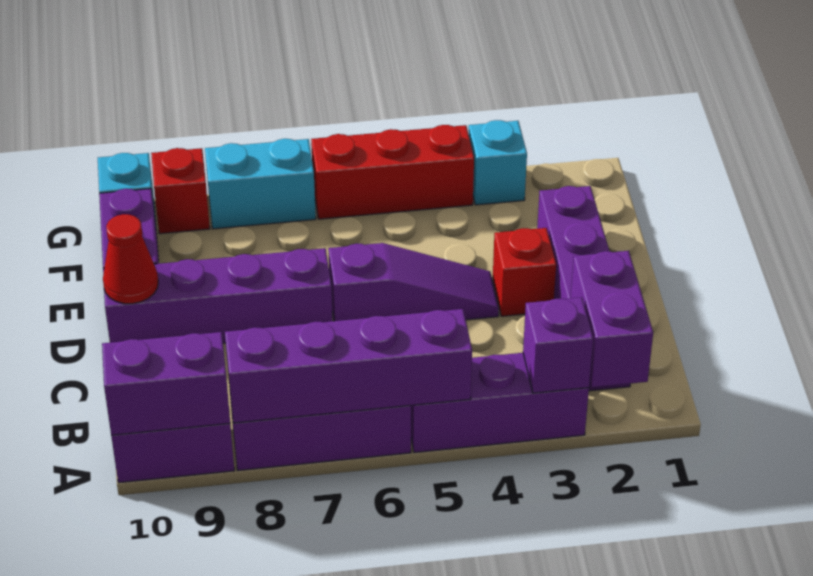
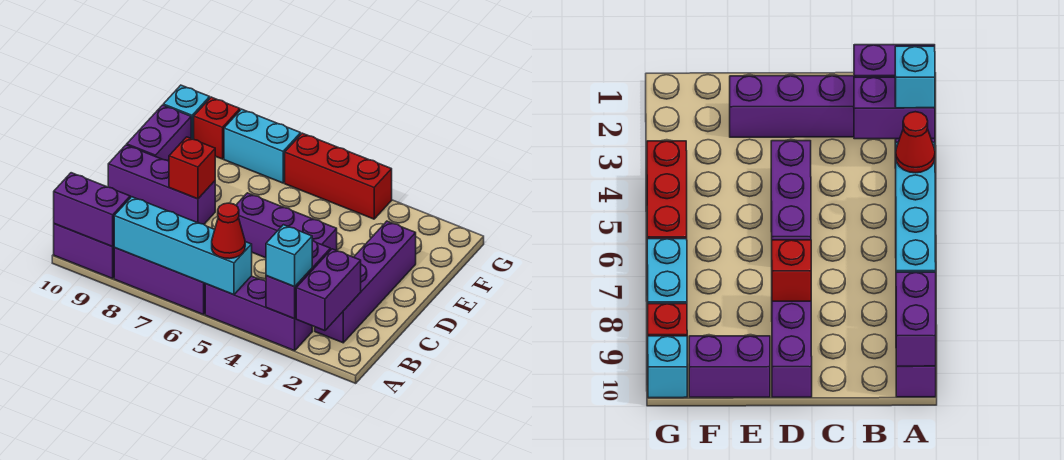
purple 1x1 brick [523,298,593,393] -> purple 1x2 brick [266,240,330,319]
purple 1x4 brick [225,309,472,423] -> cyan 1x4 brick [114,197,252,295]
red 1x1 brick [493,228,556,316] -> red 1x1 brick moved to [169,137,215,199]
purple 1x3 slope [328,243,499,321] -> purple 1x3 brick [236,193,337,258]
purple 1x4 brick [103,248,333,343] -> purple 1x3 brick [108,145,215,224]
red 1x1 cone [103,214,158,304] -> red 1x1 cone moved to [212,203,245,259]
cyan 1x1 brick [469,120,527,205] -> cyan 1x1 brick moved to [266,225,312,287]

